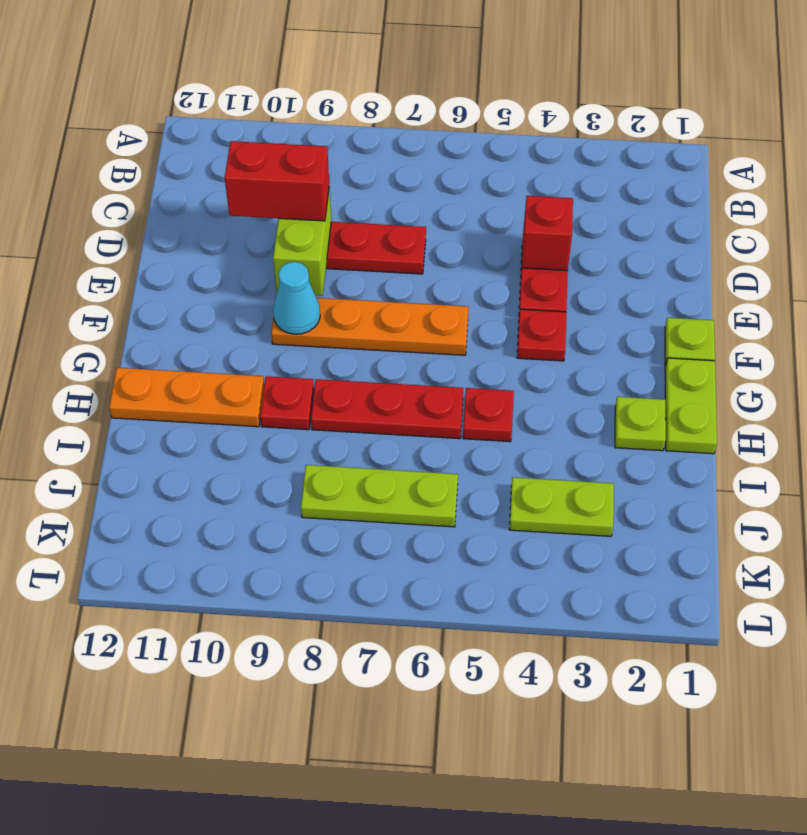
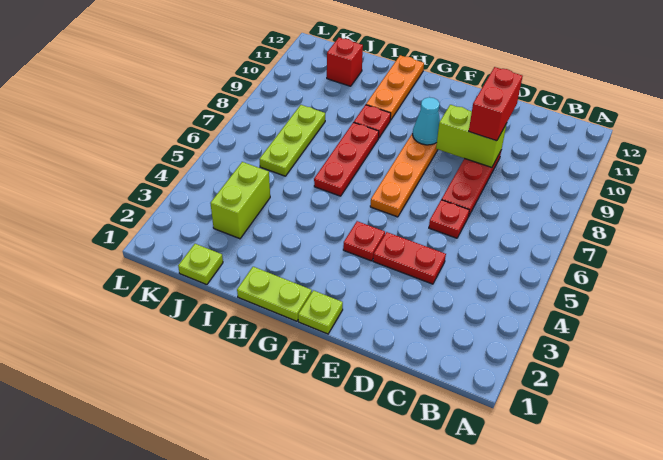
red 1x1 brick [522,196,573,271] -> red 1x1 brick moved to [327,38,363,86]
lime 1x1 plate [615,397,666,451] -> lime 1x1 plate moved to [178,244,223,285]
red 1x1 plate [463,388,514,442] -> red 1x1 plate moved to [429,200,469,238]
lime 1x2 plate [509,477,614,536] -> lime 1x2 brick [210,162,270,239]

